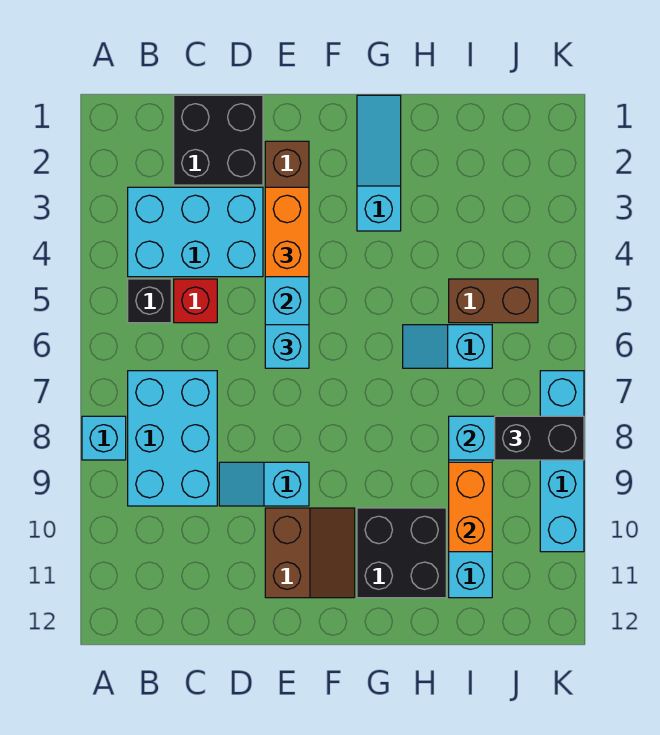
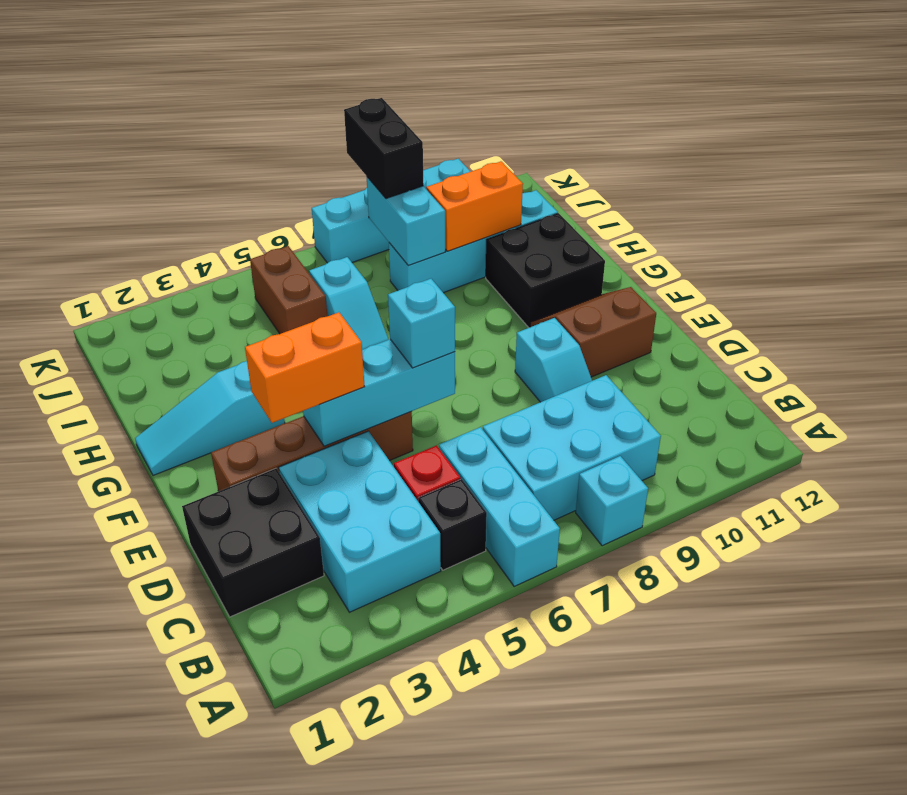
none -> cyan 1x3 brick [439,427,560,586]

